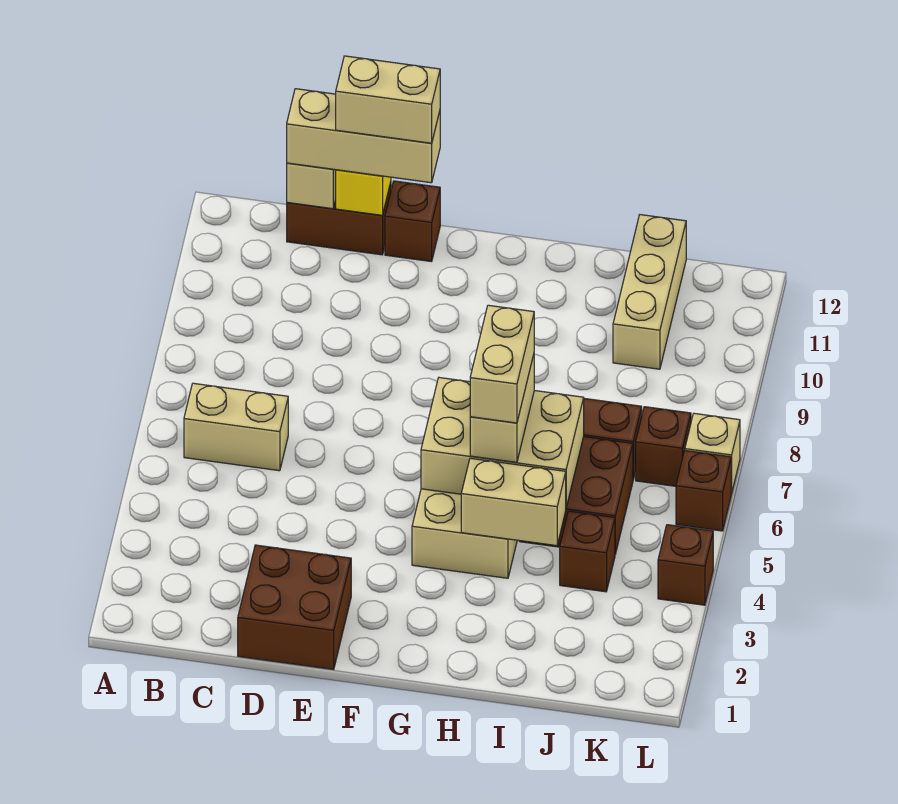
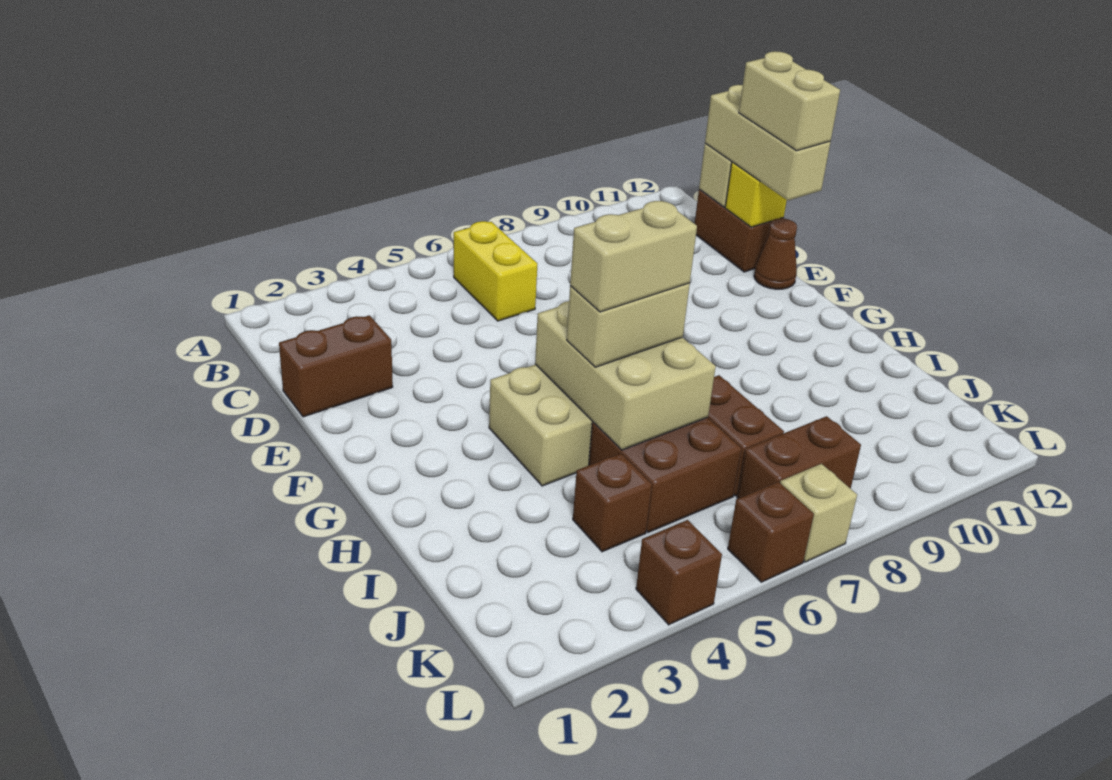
tan 1x2 brick [184,383,288,471] -> yellow 1x2 brick [454,221,537,321]
brown 2x2 brick [238,545,351,669] -> brown 1x2 brick [279,315,393,417]
brown 1x1 brick [385,181,440,262] -> brown 1x1 cone [754,218,797,289]
tan 1x2 brick [461,458,566,546] -> none
tan 1x3 brick [613,215,686,369] -> none
brown 1x1 brick [636,407,691,486] -> brown 1x2 brick [737,416,861,498]

